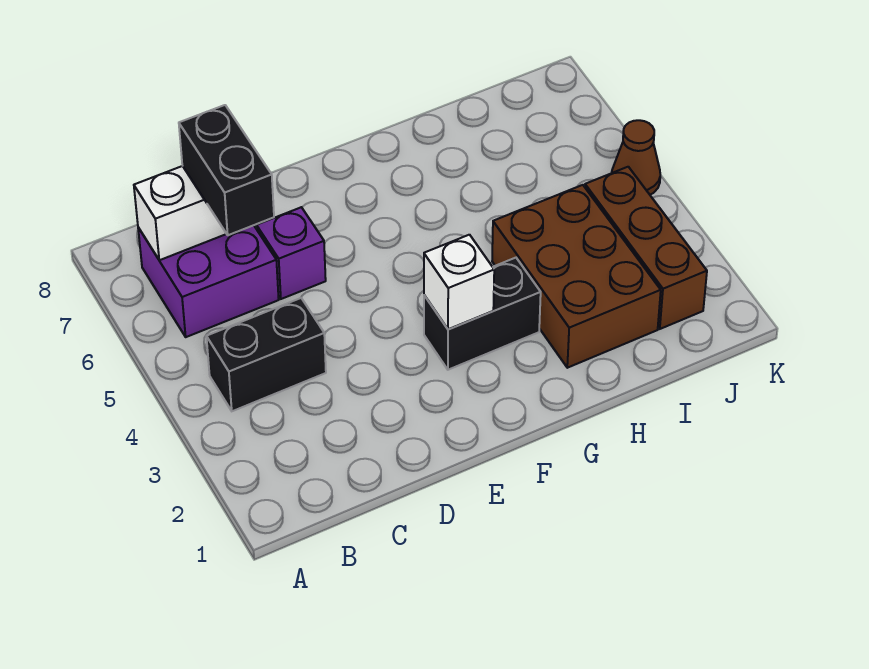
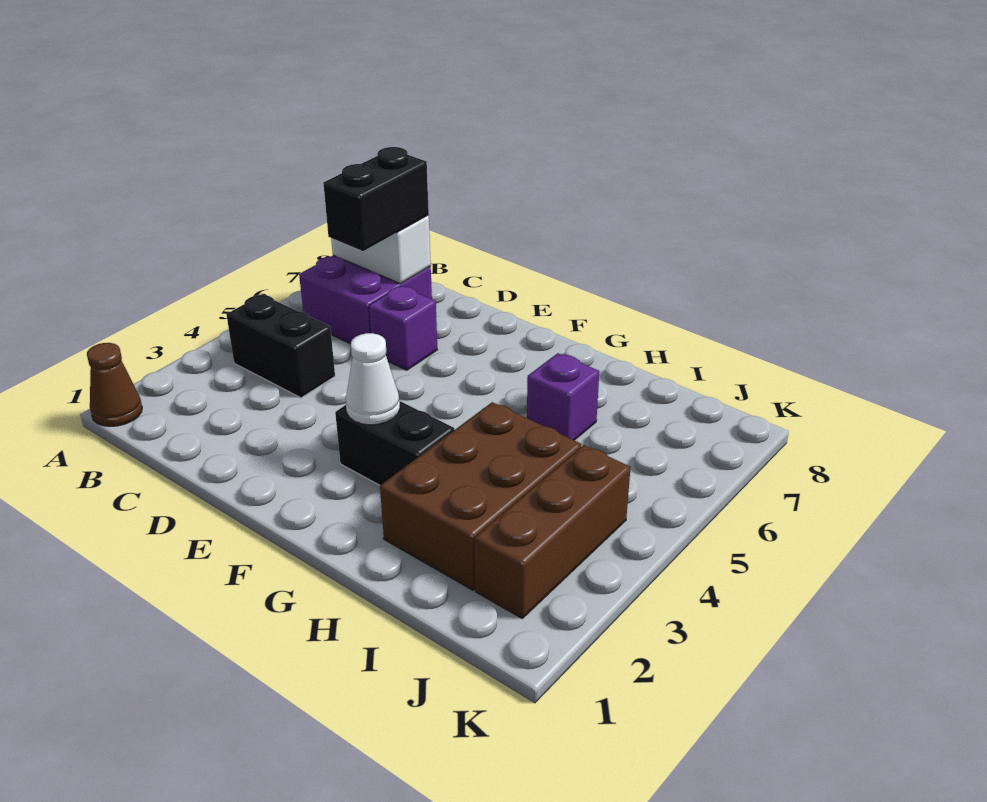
white 1x1 brick [424,235,494,329] -> white 1x1 cone [346,333,400,425]
none -> purple 1x1 brick [527,353,599,440]
brown 1x1 cone [612,120,660,195] -> brown 1x1 cone moved to [87,343,142,426]

